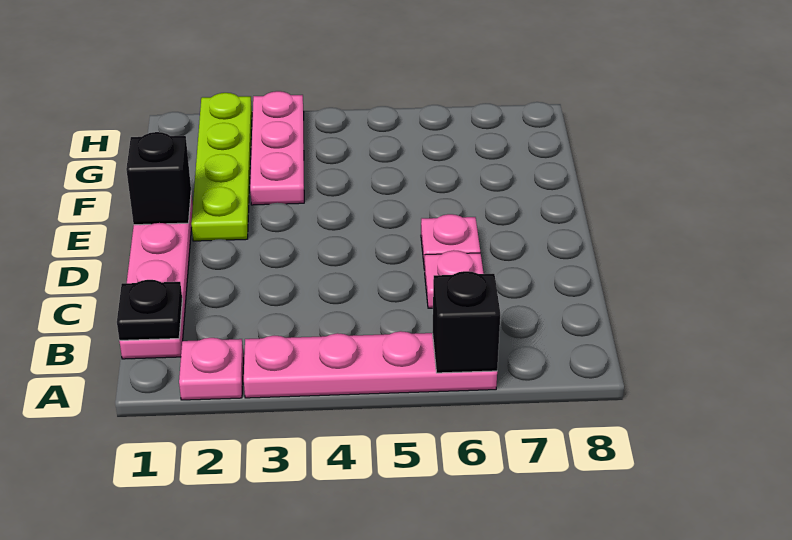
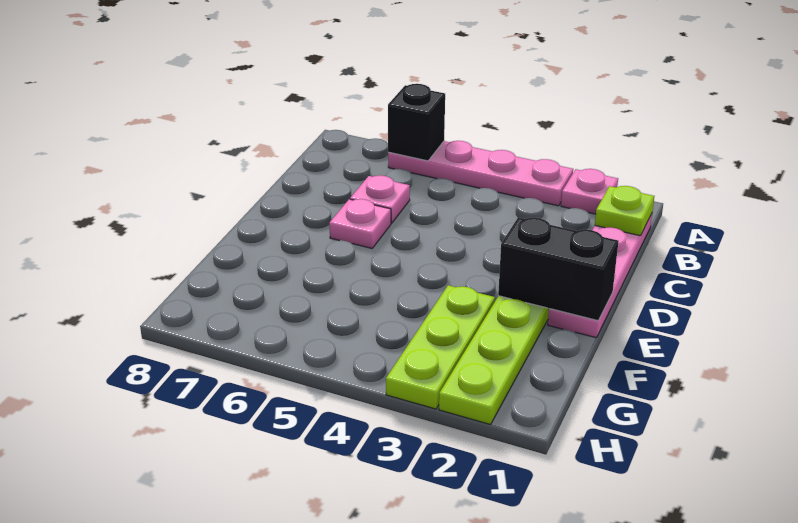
black 1x1 plate [117,280,182,340] -> lime 1x1 plate [595,186,654,236]
black 1x1 brick [126,132,191,225] -> black 1x2 brick [498,218,619,321]
pink 1x3 plate [250,91,304,205] -> lime 1x3 plate [386,285,495,409]

